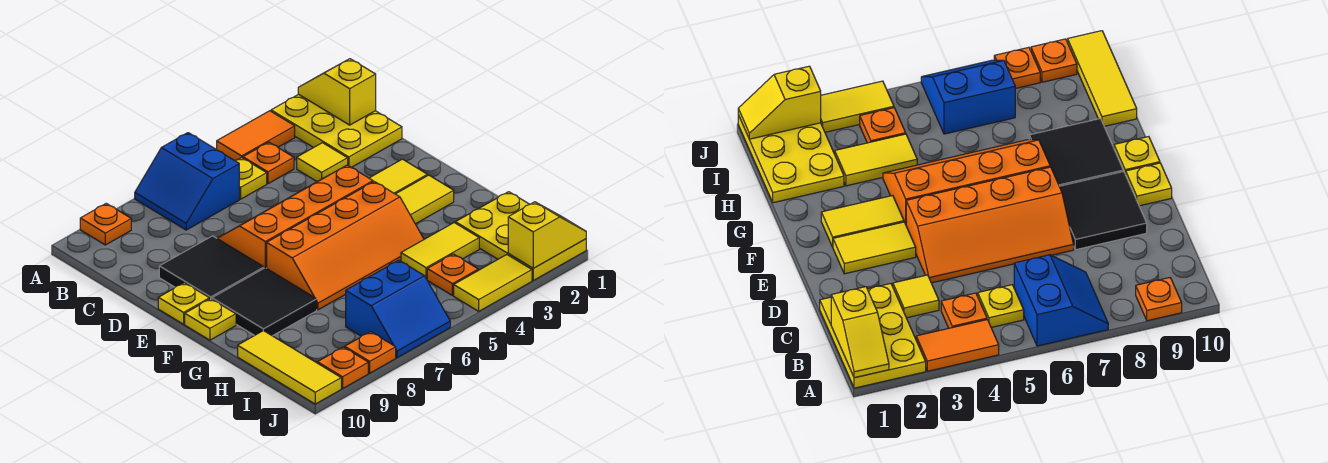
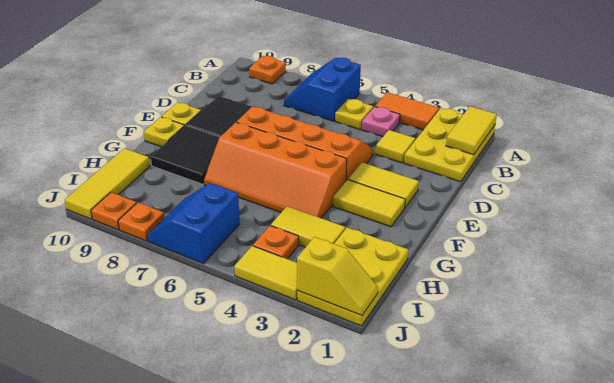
yellow 1x2 slope [298,59,376,125] -> yellow 1x2 tile [446,106,497,155]
orange 1x1 plate [243,142,294,184] -> pink 1x1 plate [362,107,400,137]
blue 2x2 slope [346,260,450,358] -> blue 2x2 slope turned to [147,183,240,263]

